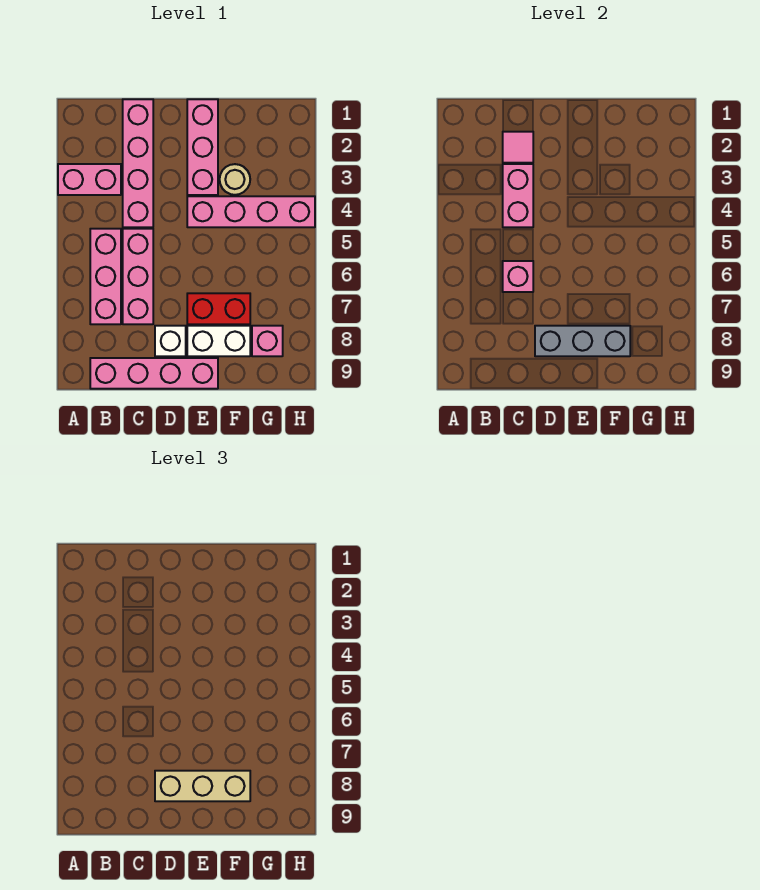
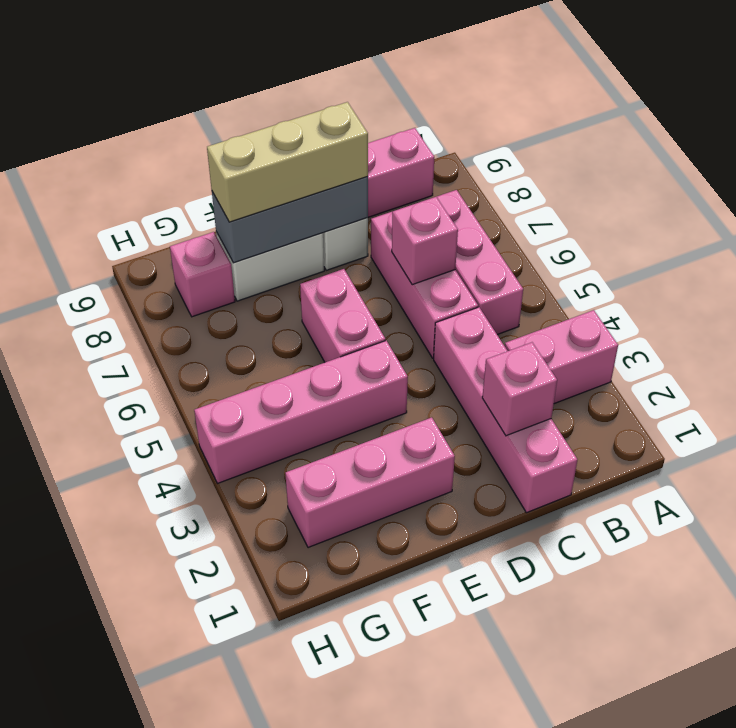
pink 1x1 tile [503,132,533,163] -> pink 1x1 brick [482,342,557,436]
pink 1x2 brick [503,164,533,227] -> pink 1x2 brick moved to [300,269,385,362]
pink 1x3 brick [187,99,218,195] -> pink 1x3 brick turned to [285,417,455,548]
red 1x2 brick [187,293,250,324] -> none
tan 1x1 round brick [220,164,250,195] -> none

